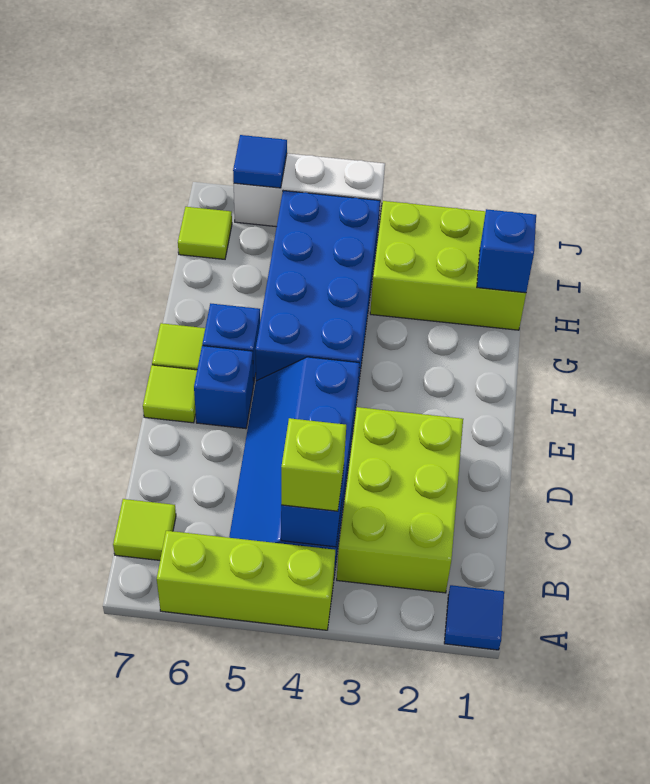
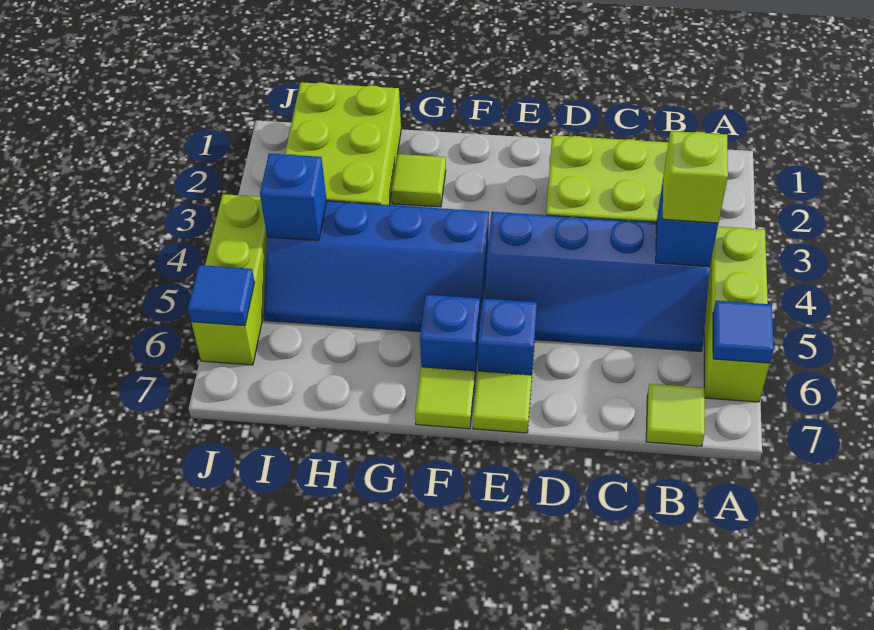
blue 1x1 tile [444,585,504,650] -> blue 1x1 tile moved to [713,301,774,363]
blue 2x4 brick [256,191,380,395] -> blue 2x4 slope [264,201,489,332]
blue 1x1 brick [477,209,536,293] -> blue 1x1 brick moved to [260,154,326,240]
lime 1x1 tile [178,207,232,259] -> lime 1x1 tile moved to [391,154,446,207]
white 1x3 brick [234,153,385,230] -> lime 1x3 brick [191,194,267,365]

